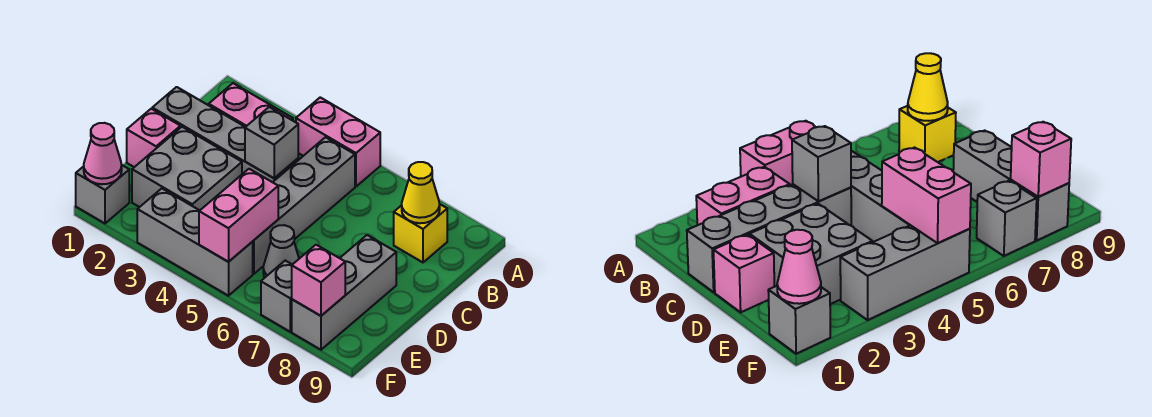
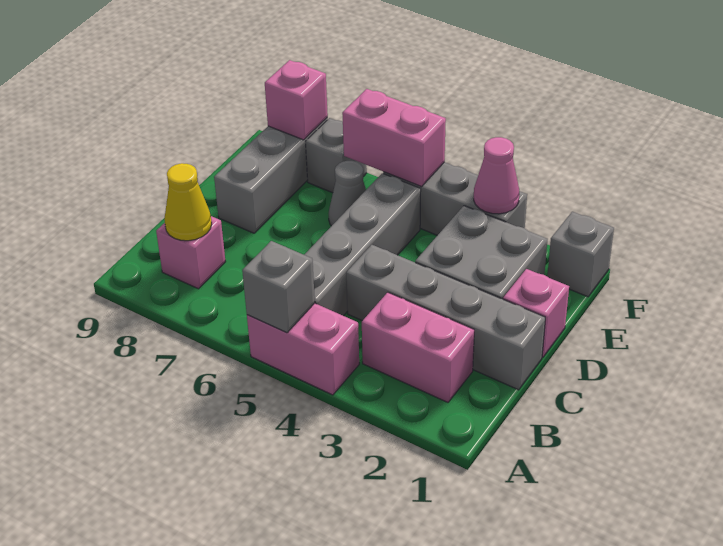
yellow 1x1 brick [394,204,447,262] -> pink 1x1 brick [156,216,226,289]
grey 1x1 brick [245,107,298,178] -> grey 1x1 brick moved to [242,241,315,333]
pink 1x2 brick [199,169,278,262] -> pink 1x2 brick turned to [342,89,446,186]
pink 1x1 cone [84,123,122,184] -> pink 1x1 cone moved to [474,137,519,214]

